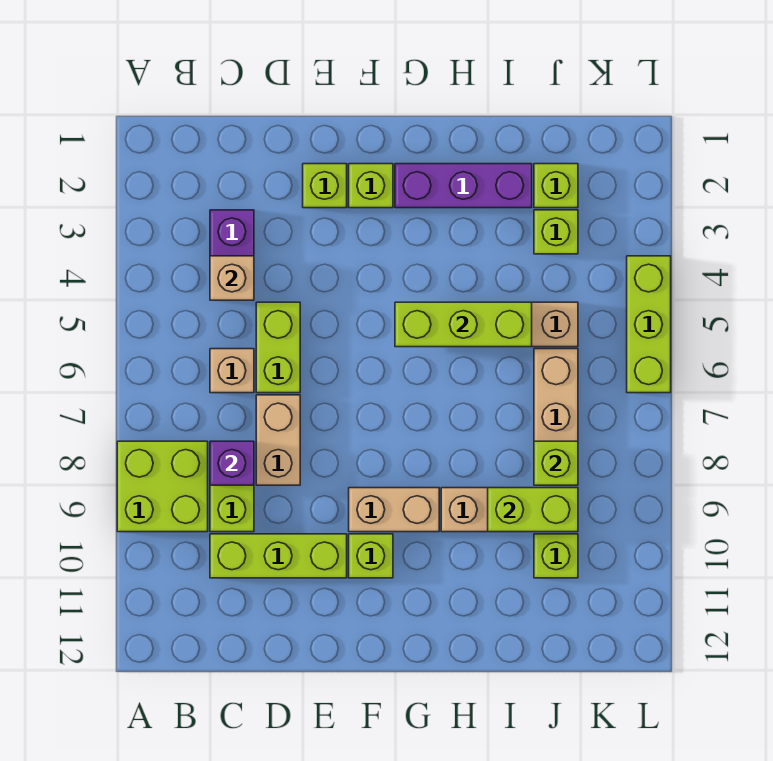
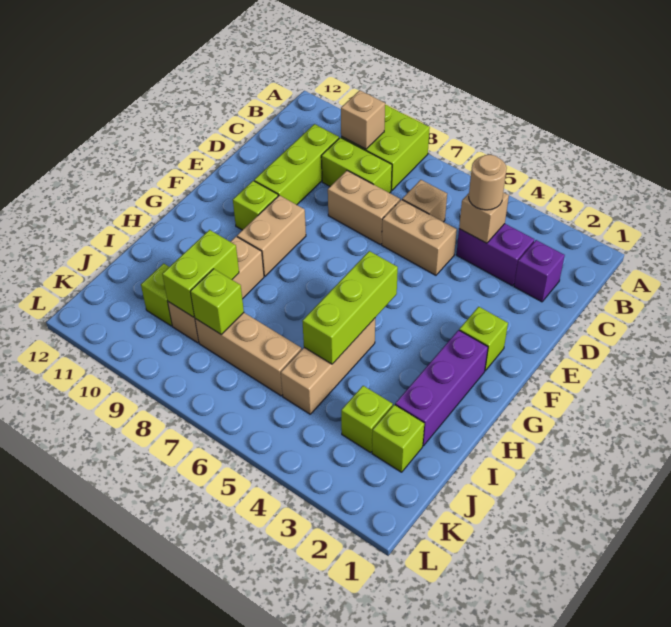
none -> tan 1x1 brick [341,90,385,149]
none -> tan 1x1 round brick [469,155,507,210]
purple 1x1 brick [210,441,254,485] -> purple 1x1 brick moved to [514,240,565,302]
lime 1x2 brick [256,302,300,393] -> tan 1x2 brick [382,200,457,275]
lime 1x1 brick [303,164,347,208] -> none
lime 1x3 brick [627,256,671,393] -> none

